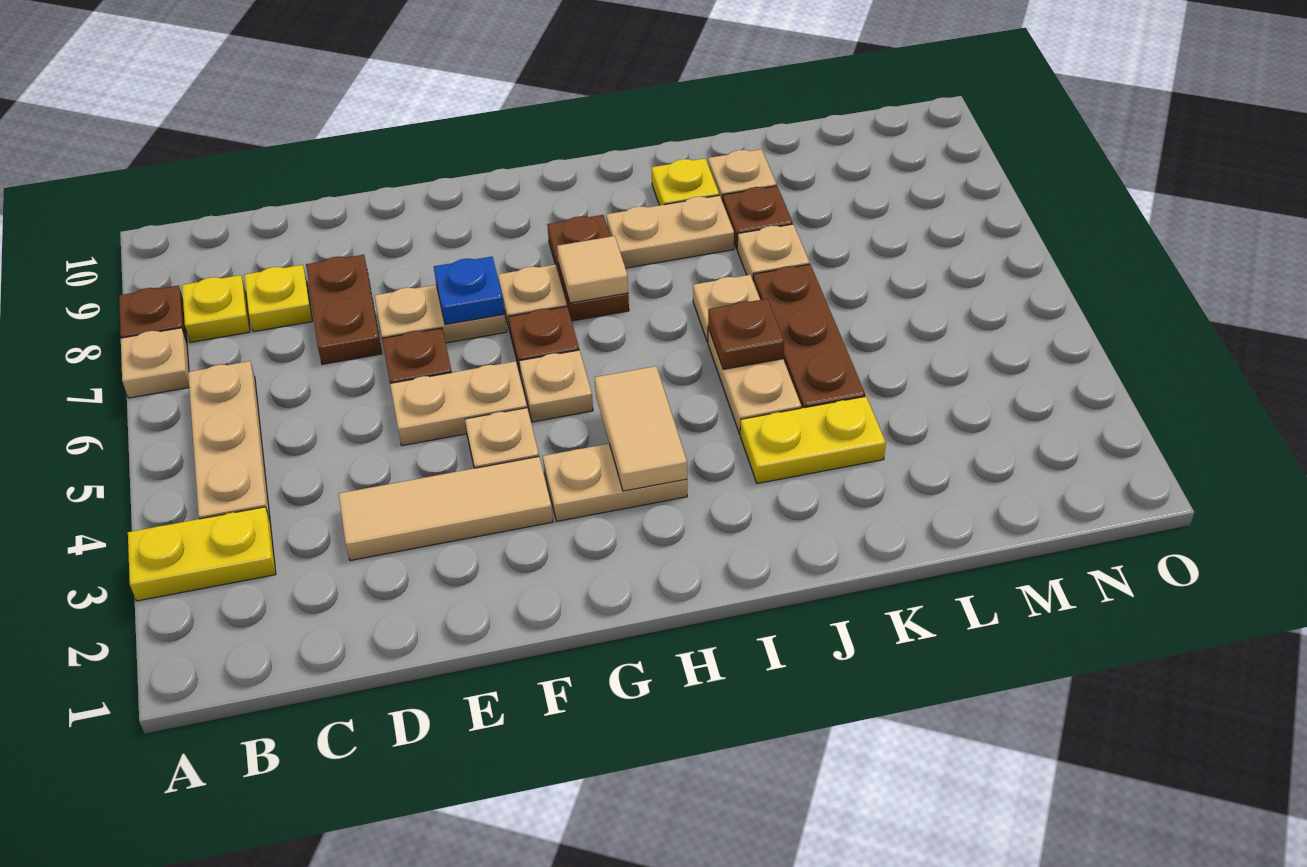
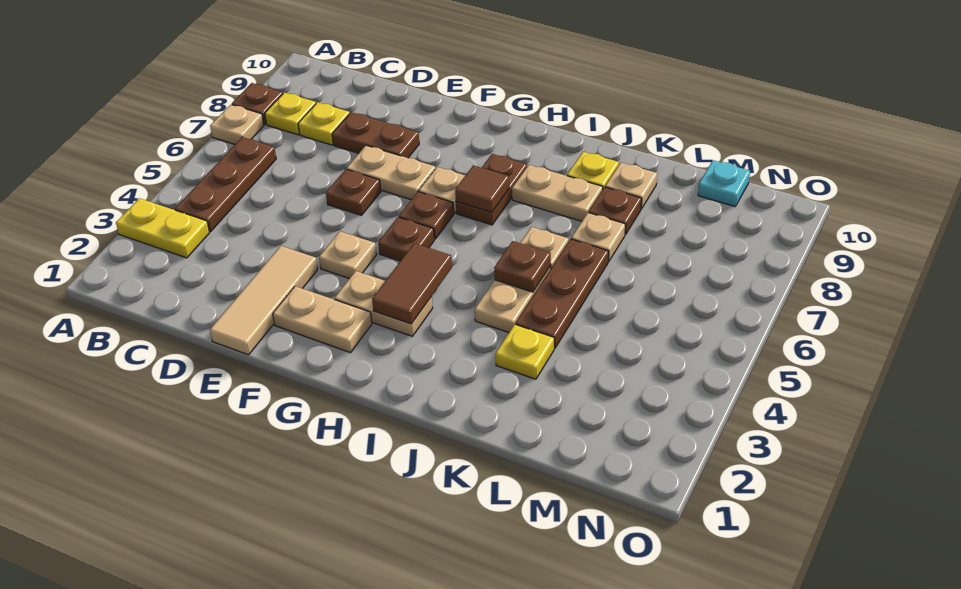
tan 1x3 plate [188,361,270,520] -> brown 1x3 plate [175,137,276,232]
tan 1x3 tile [339,457,553,561] -> tan 1x3 tile turned to [210,246,318,355]
brown 1x2 plate [306,255,382,364] -> brown 1x2 plate turned to [332,112,419,158]
tan 1x2 plate [390,361,527,446] -> tan 1x2 plate moved to [273,286,372,353]
blue 1x1 plate [434,257,505,325] -> none
tan 1x1 plate [519,350,593,422] -> brown 1x1 plate [378,217,434,261]
tan 1x2 tile [595,366,687,491] -> brown 1x2 tile [372,243,452,324]
tan 1x1 tile [557,236,628,303] -> brown 1x1 tile [455,165,509,212]
yellow 1x2 plate [740,396,886,484] -> yellow 1x1 plate [496,324,554,379]
none -> cyan 1x1 plate [698,160,750,206]

